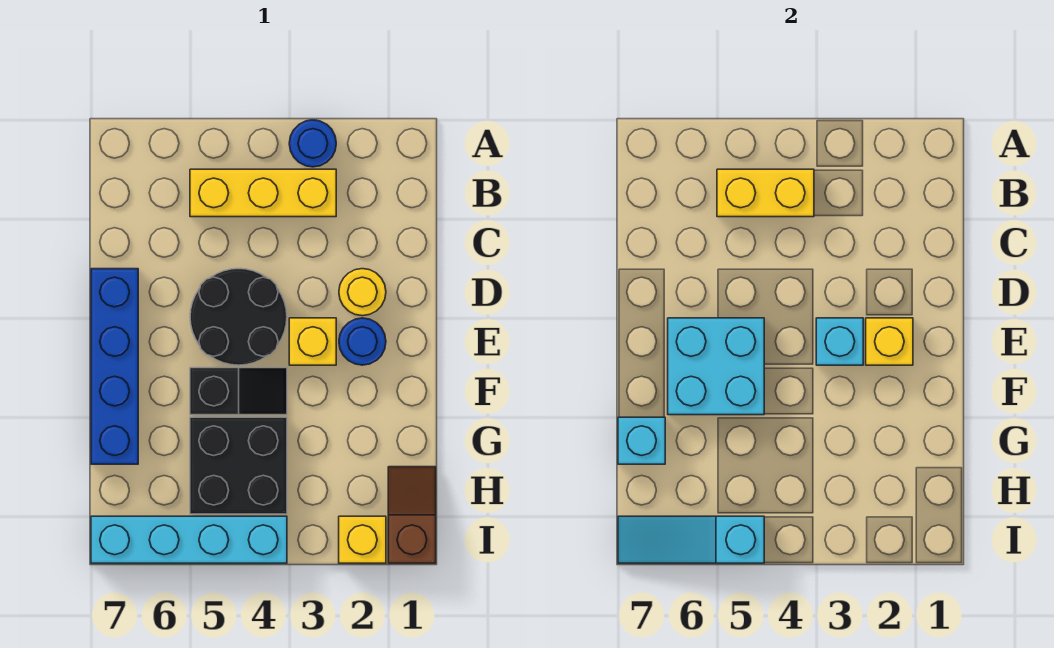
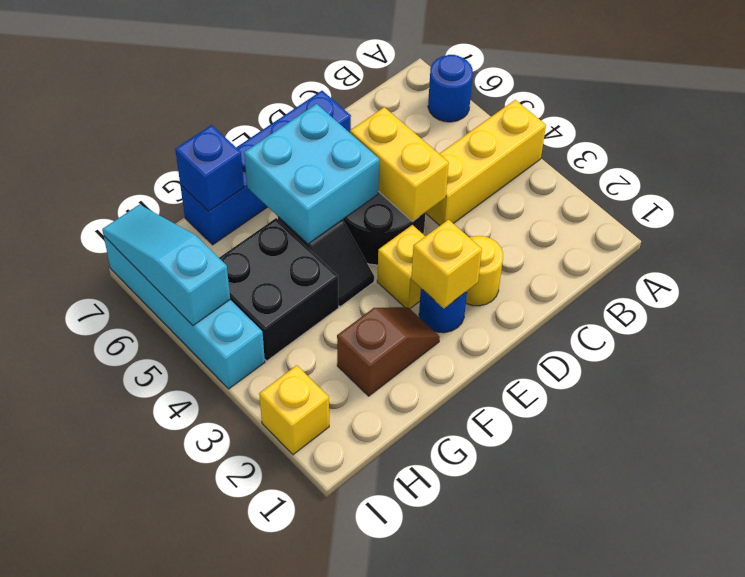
blue 1x1 round brick [289,120,336,167] -> blue 1x1 round brick moved to [428,55,473,122]
yellow 1x3 brick [190,169,336,217] -> yellow 1x3 brick turned to [425,100,546,226]
yellow 1x2 brick [717,169,814,217] -> yellow 1x2 brick moved to [350,107,449,221]
cyan 1x1 brick [816,318,863,365] -> none
cyan 1x1 brick [618,417,665,464] -> blue 1x1 brick [175,125,244,211]
brown 1x2 slope [388,467,436,563] -> brown 1x2 slope moved to [337,307,440,396]

